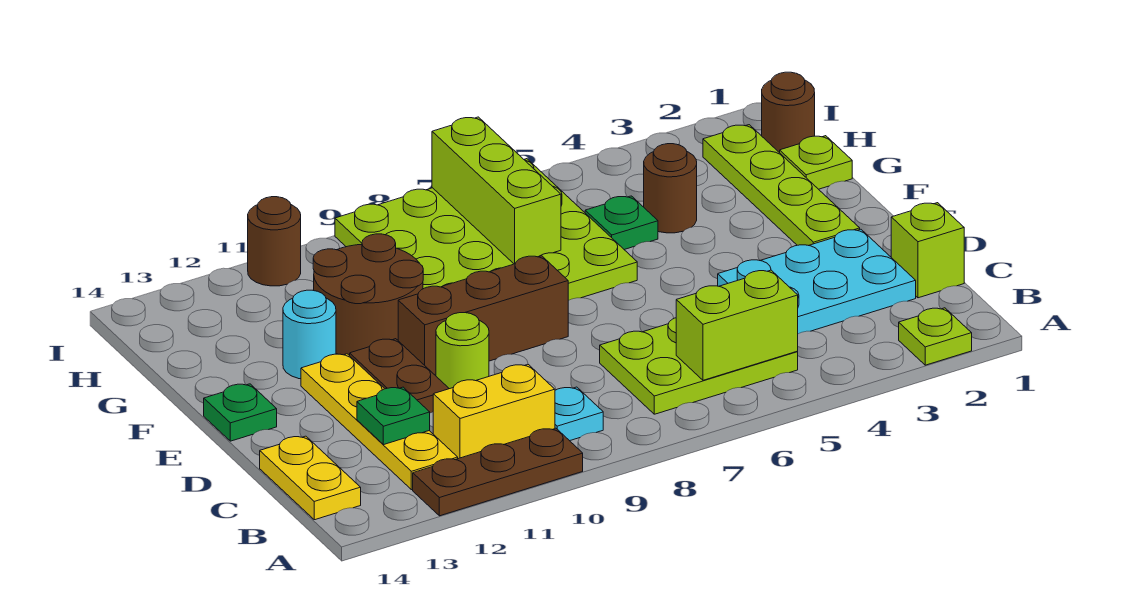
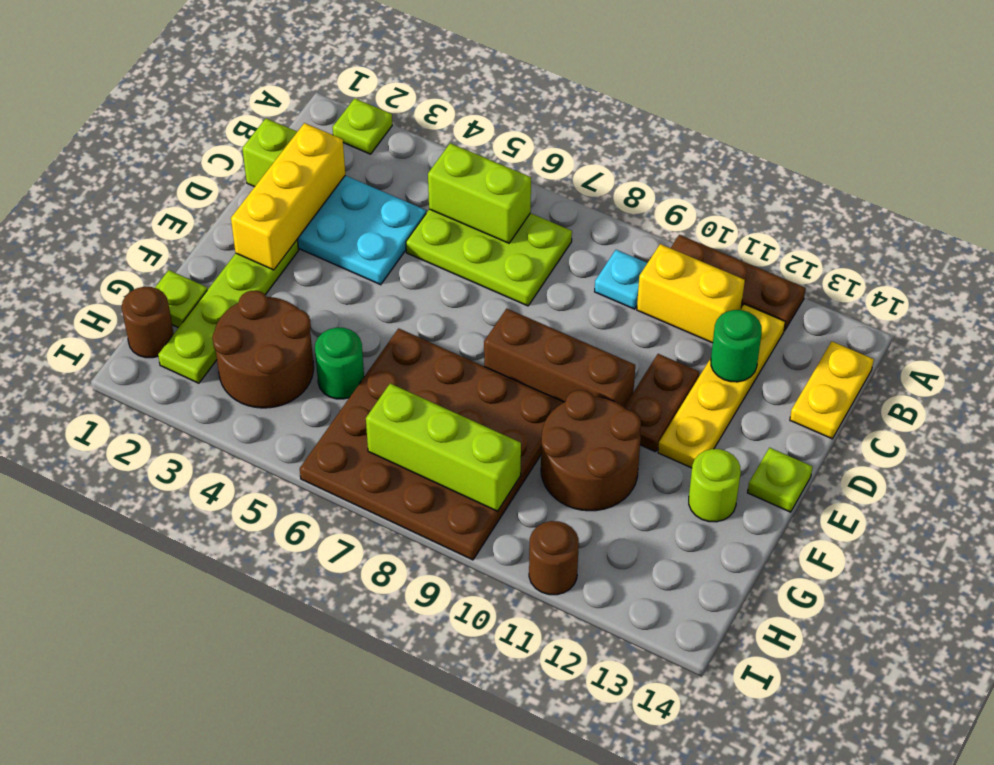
none -> yellow 1x3 brick [231,123,345,270]
green 1x1 plate [357,387,430,445] -> green 1x1 round brick [711,310,762,382]
lime 1x1 round brick [436,313,489,389] -> lime 1x1 round brick moved to [689,449,741,522]
green 1x1 plate [204,384,277,441] -> lime 1x1 plate [747,448,812,512]
lime 4x4 plate [335,159,637,301] -> brown 4x4 plate [300,328,564,560]
cyan 1x1 round brick [283,290,336,379] -> none
brown 1x1 round brick [644,144,697,233] -> brown 2x2 round brick [212,290,314,408]
green 1x1 plate [585,196,658,250] -> green 1x1 round brick [315,328,364,399]
lime 1x3 brick [432,117,561,264] -> lime 1x3 brick turned to [366,383,521,511]

